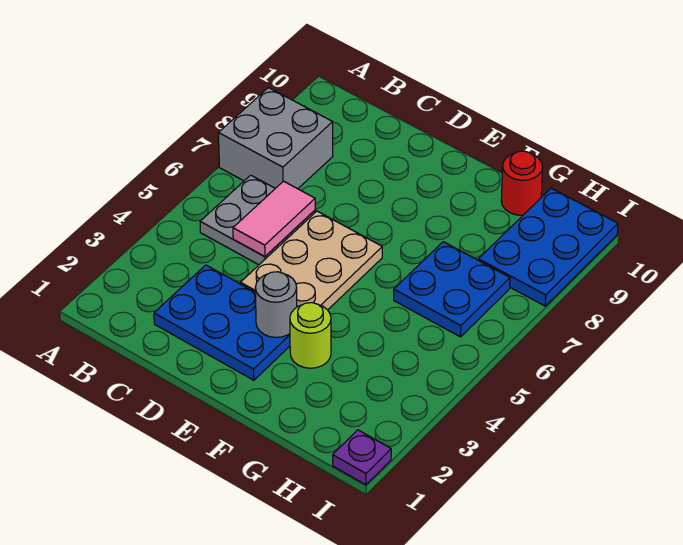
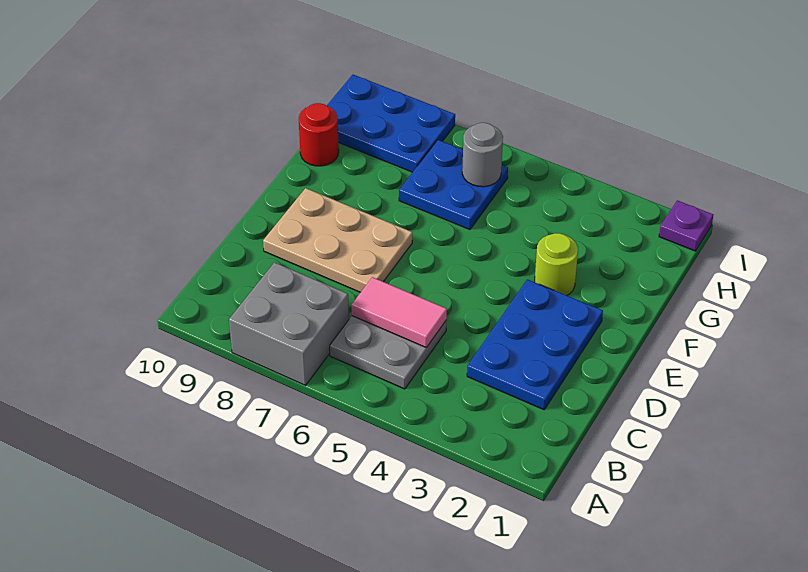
tan 2x3 plate [240,211,382,310] -> tan 2x3 plate moved to [263,188,412,292]
grey 1x1 round brick [255,272,297,337] -> grey 1x1 round brick moved to [462,123,503,187]

